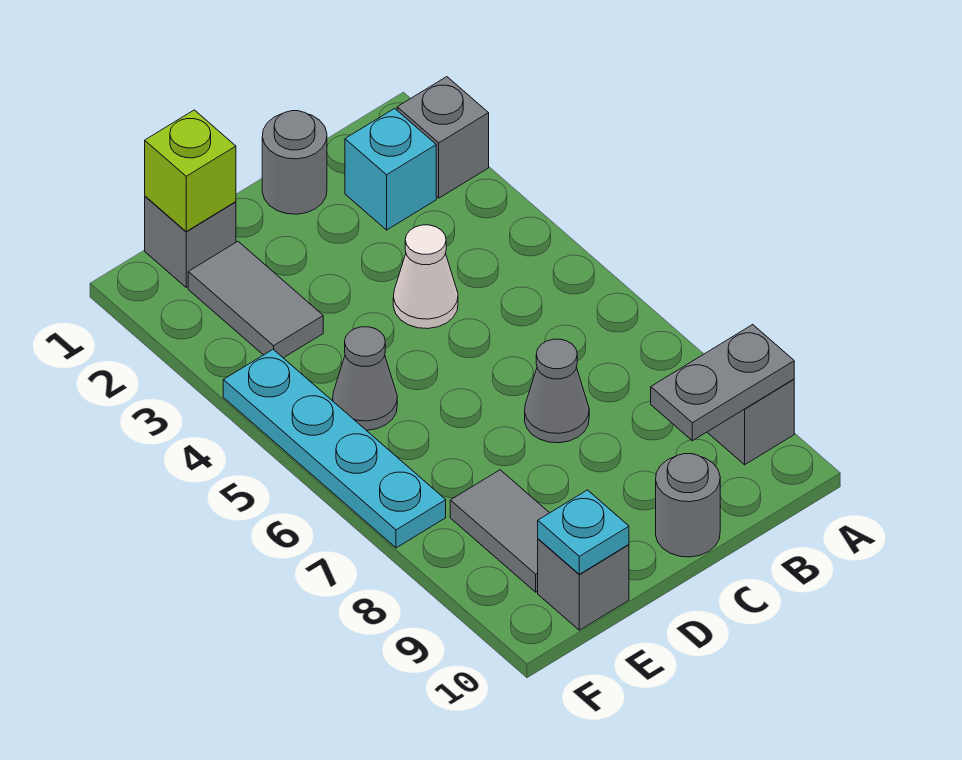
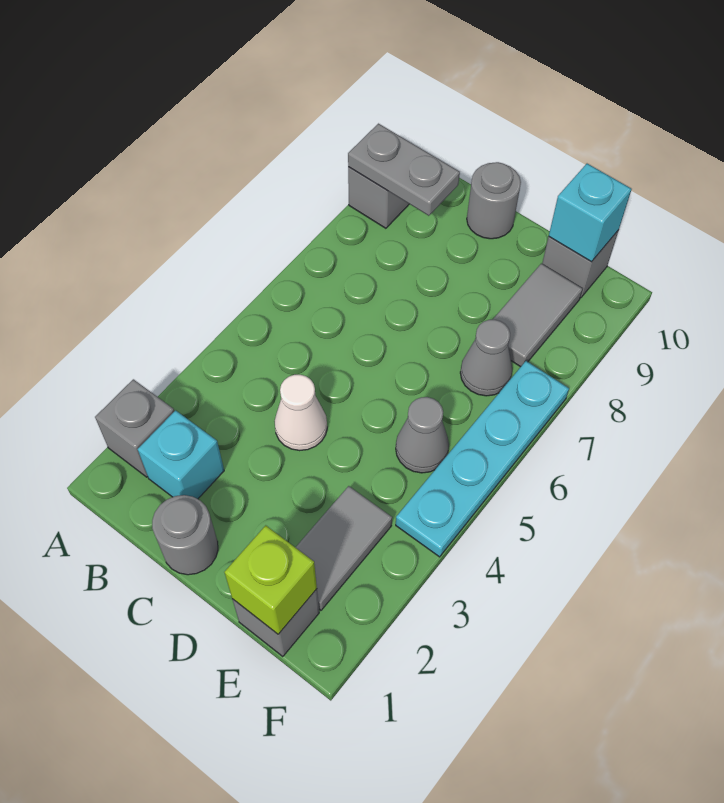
grey 1x1 cone [525,339,589,443] -> grey 1x1 cone moved to [460,320,512,396]
cyan 1x1 plate [538,490,629,574] -> cyan 1x1 brick [549,164,631,262]

